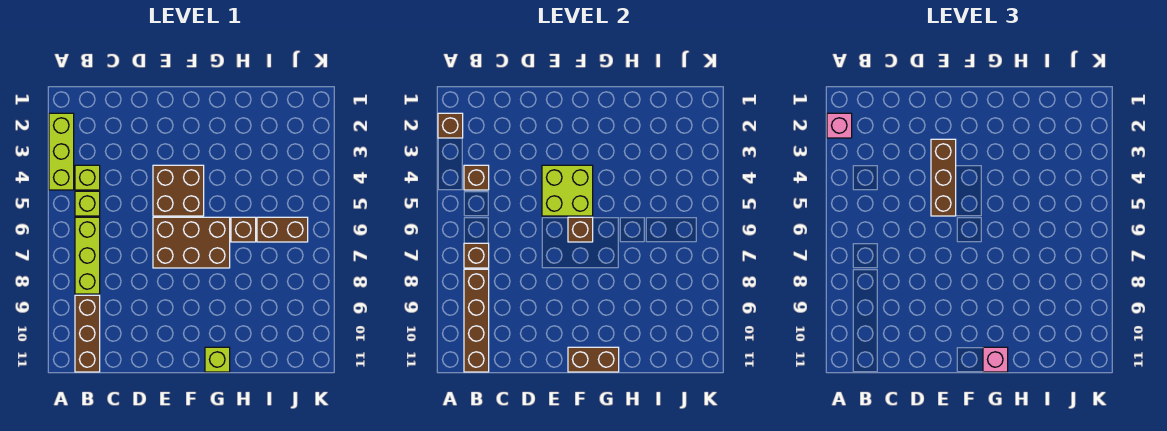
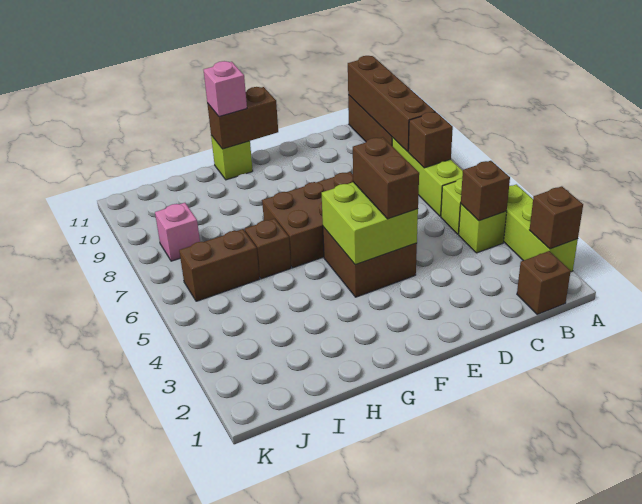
pink 1x1 brick [827,113,852,138] -> pink 1x1 brick moved to [155,203,200,261]
brown 1x3 brick [931,139,956,216] -> brown 1x2 brick [353,137,419,219]
brown 1x1 brick [568,217,593,242] -> brown 1x1 brick moved to [517,251,571,315]

